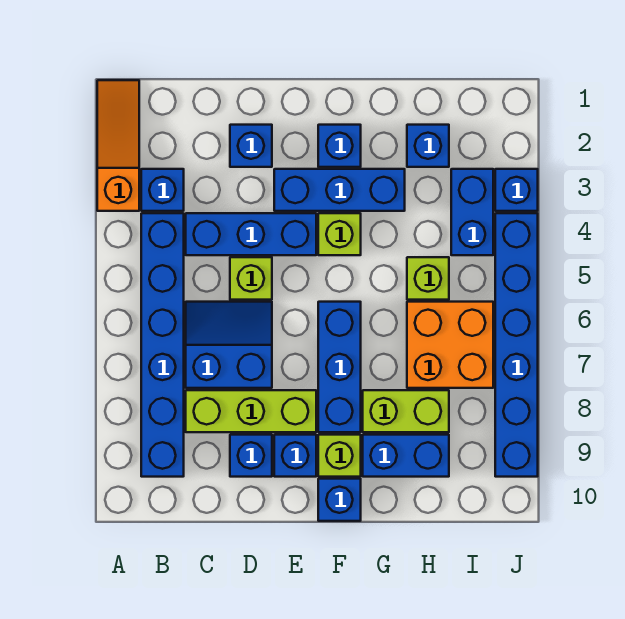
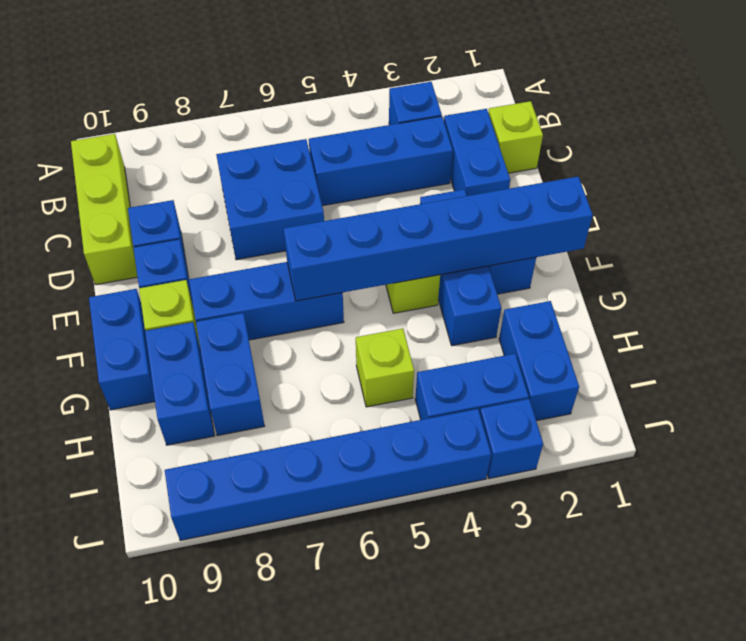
orange 1x3 slope [97,80,139,211] -> none
blue 1x6 brick [141,213,184,477] -> blue 1x6 brick moved to [284,177,593,301]
blue 1x3 brick [186,213,316,255] -> blue 1x3 brick turned to [309,116,453,206]
blue 2x2 slope [186,302,272,388] -> blue 2x2 brick [216,139,324,260]
lime 1x3 brick [186,390,316,432] -> lime 1x3 brick moved to [71,134,137,285]
blue 1x1 brick [230,125,272,167] -> blue 1x2 brick [444,109,510,196]
lime 1x1 brick [230,257,272,300] -> lime 1x1 brick moved to [488,101,543,173]
blue 1x1 brick [318,479,361,521] -> blue 1x2 brick [89,289,155,410]
lime 1x2 brick [363,390,449,432] -> blue 1x2 brick [196,313,265,436]
blue 1x1 brick [407,125,449,167] -> blue 1x2 brick [499,301,579,421]
orange 2x2 brick [407,302,493,388] -> none

